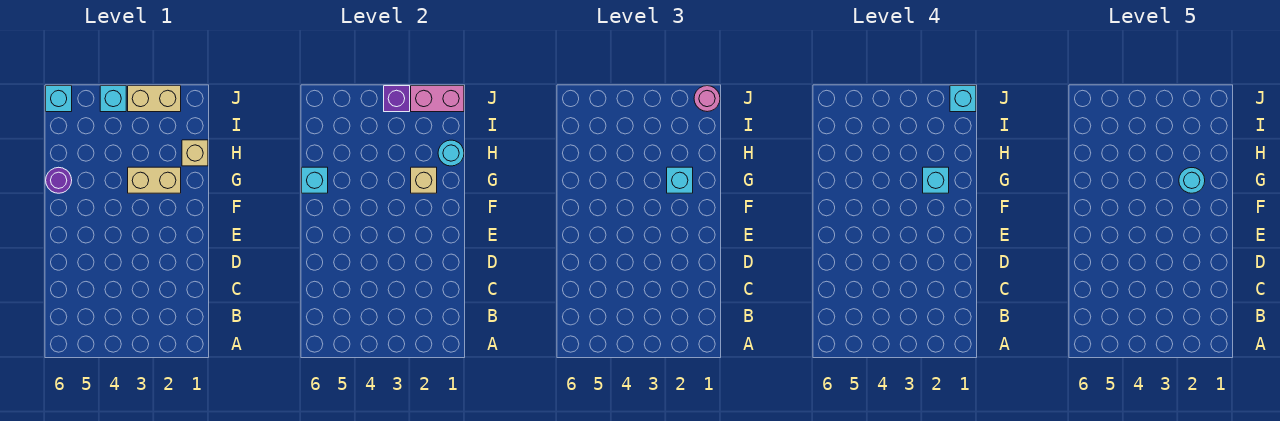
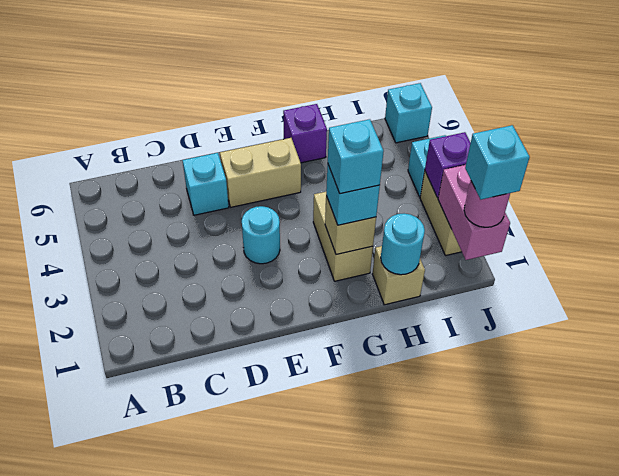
none -> tan 1x2 brick [220,138,301,207]
cyan 1x1 round brick [1179,168,1205,193] -> cyan 1x1 round brick moved to [242,206,280,264]
purple 1x1 round brick [46,167,72,193] -> purple 1x1 brick [283,104,327,163]
cyan 1x1 brick [302,167,328,193] -> cyan 1x1 brick moved to [183,153,229,215]

